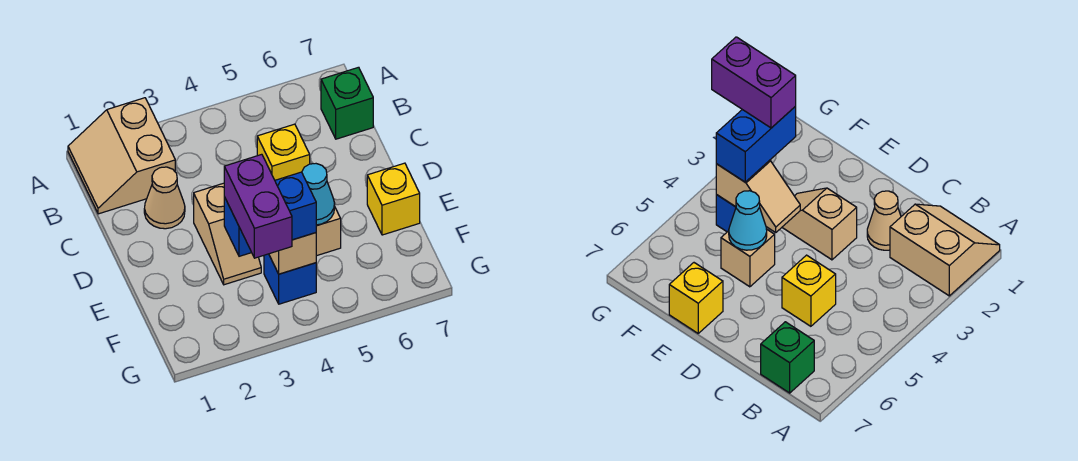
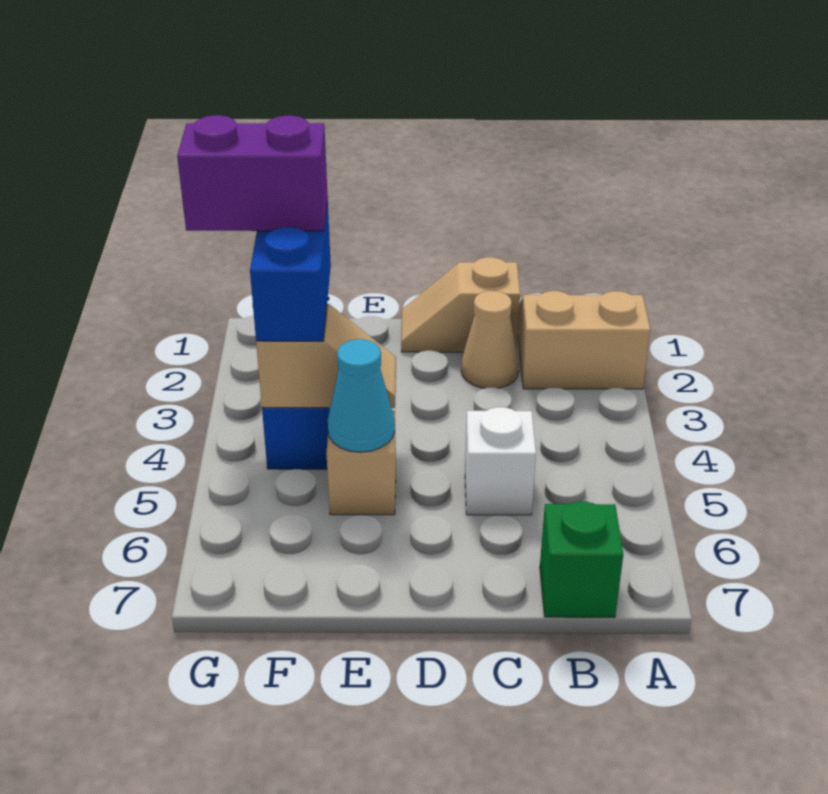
yellow 1x1 brick [257,124,310,180] -> white 1x1 brick [465,407,536,515]
tan 1x2 slope [194,183,261,285] -> tan 1x2 slope moved to [401,257,520,352]
yellow 1x1 brick [367,163,420,235] -> none

